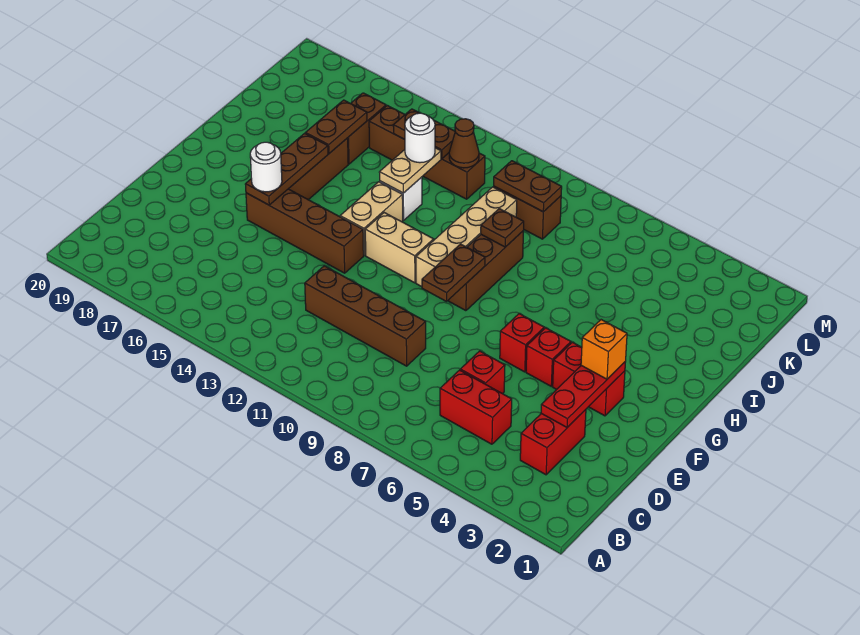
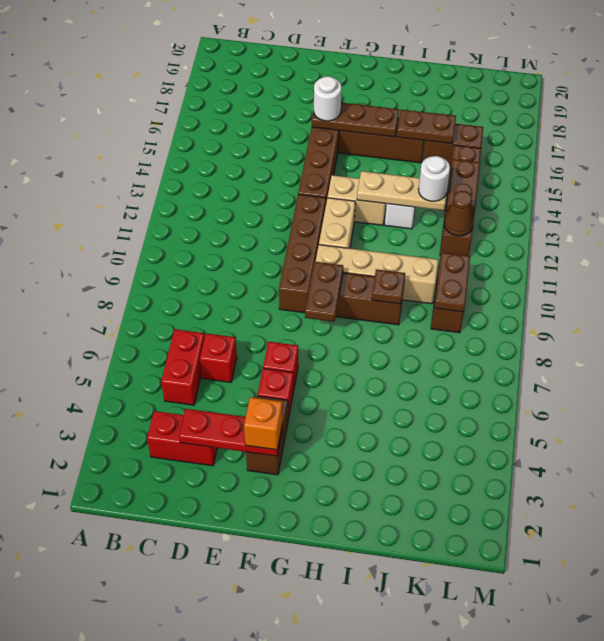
brown 1x4 brick [305,266,426,366] -> brown 1x4 brick moved to [279,194,326,313]
red 1x2 brick [553,342,625,416] -> brown 1x2 brick [246,396,288,475]
brown 1x2 plate [422,244,485,301] -> brown 1x2 plate turned to [305,262,343,322]
tan 1x2 plate [379,148,441,193] -> tan 1x3 plate [357,171,447,210]

